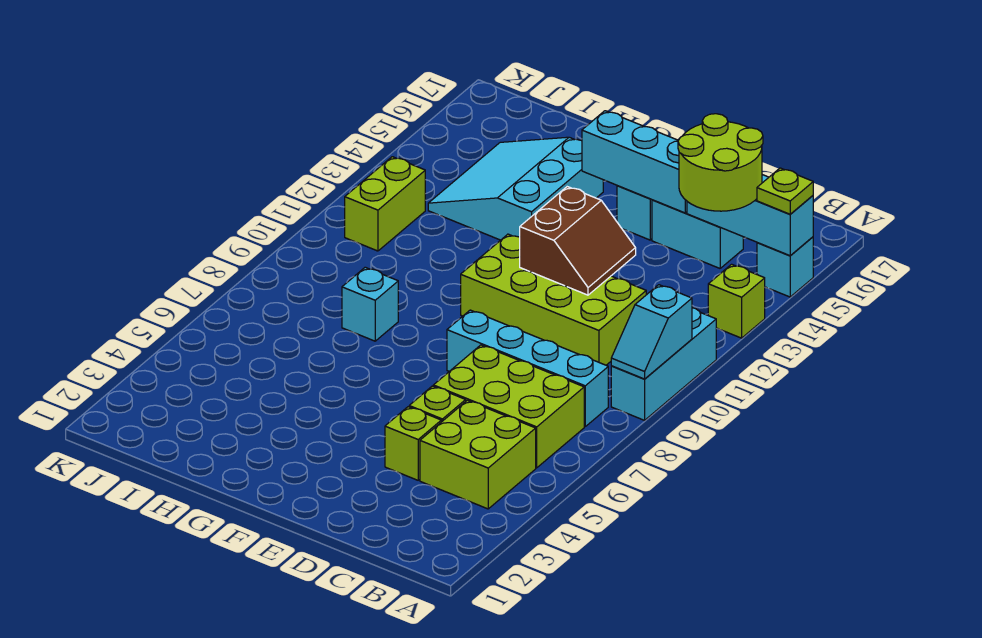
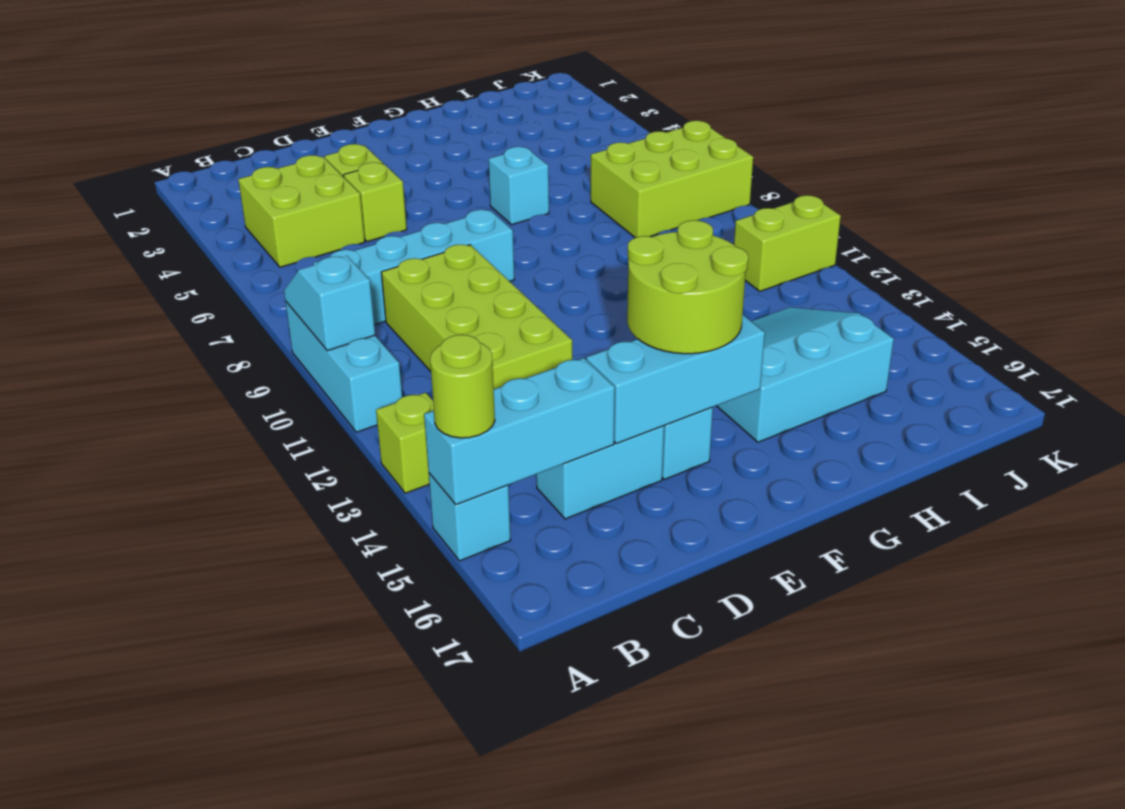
lime 1x1 plate [757,168,813,214] -> lime 1x1 round brick [430,335,495,438]
lime 2x3 brick [433,345,584,468] -> lime 2x3 brick moved to [591,121,753,238]
lime 2x2 round brick [678,114,763,211] -> lime 2x2 round brick moved to [627,220,748,354]
lime 2x4 brick [461,234,646,365] -> lime 2x4 brick turned to [381,245,572,389]
brown 2x2 slope [520,187,636,295] -> none
cyan 3x3 slope [428,137,603,240] -> cyan 3x3 slope turned to [717,307,894,442]
cyan 1x1 brick [342,267,398,341] -> cyan 1x1 brick moved to [489,147,549,225]
lime 1x2 brick [345,157,425,251] -> lime 1x2 brick turned to [734,195,841,291]

